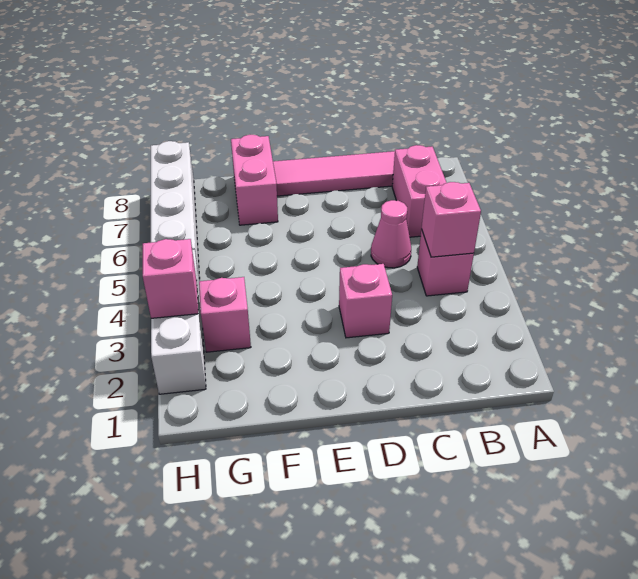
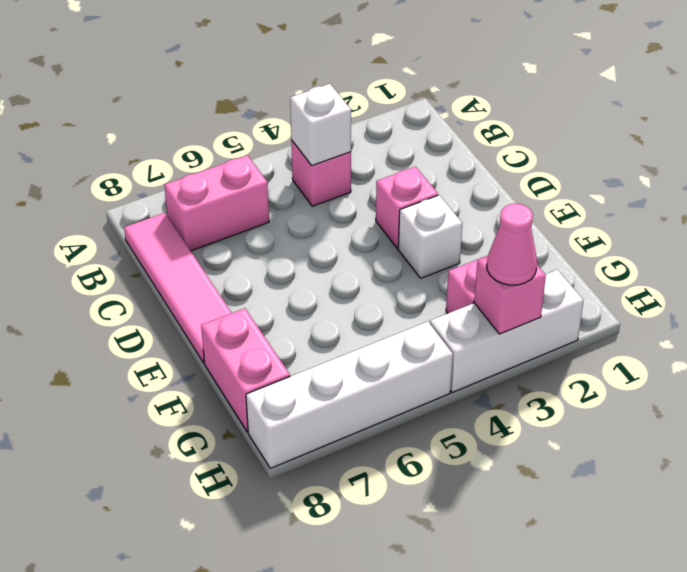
pink 1x1 brick [422,182,481,257] -> white 1x1 brick [290,84,351,166]
pink 1x1 cone [371,200,411,268] -> pink 1x1 cone moved to [487,204,537,285]
none -> white 1x1 brick [398,195,462,278]
pink 1x2 brick [231,135,278,225] -> pink 1x2 brick turned to [201,308,290,432]

